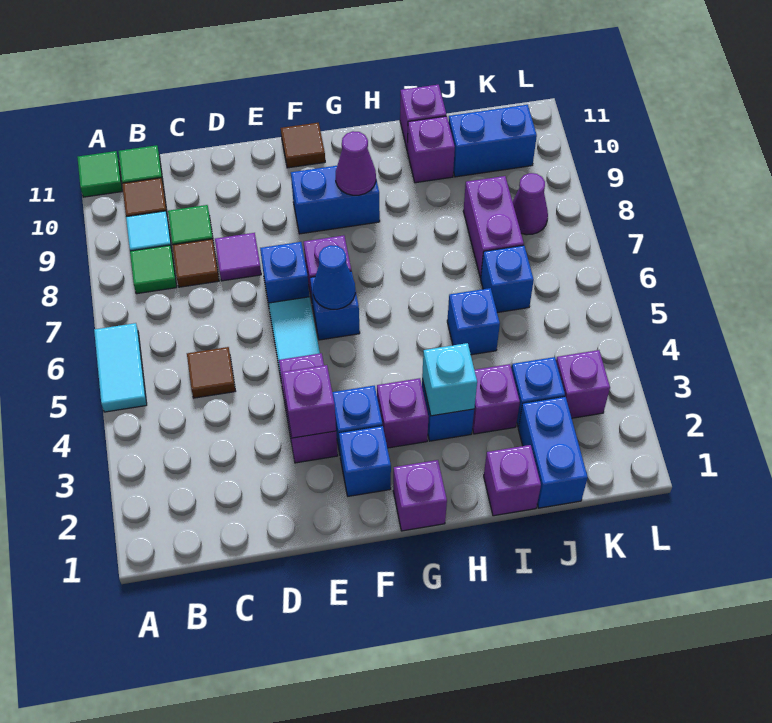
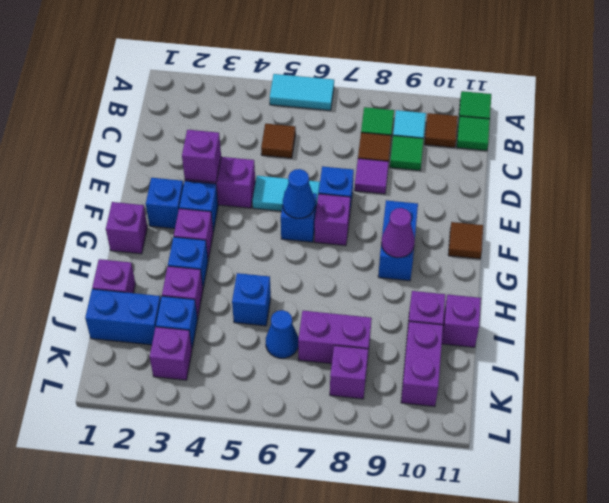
cyan 1x1 brick [422,343,477,416] -> none
blue 1x1 brick [481,245,534,313] -> blue 1x1 cone [266,310,299,358]
blue 1x2 brick [449,105,537,177] -> purple 1x2 brick [401,321,443,407]
purple 1x1 cone [512,173,548,235] -> purple 1x1 brick [330,345,368,399]

